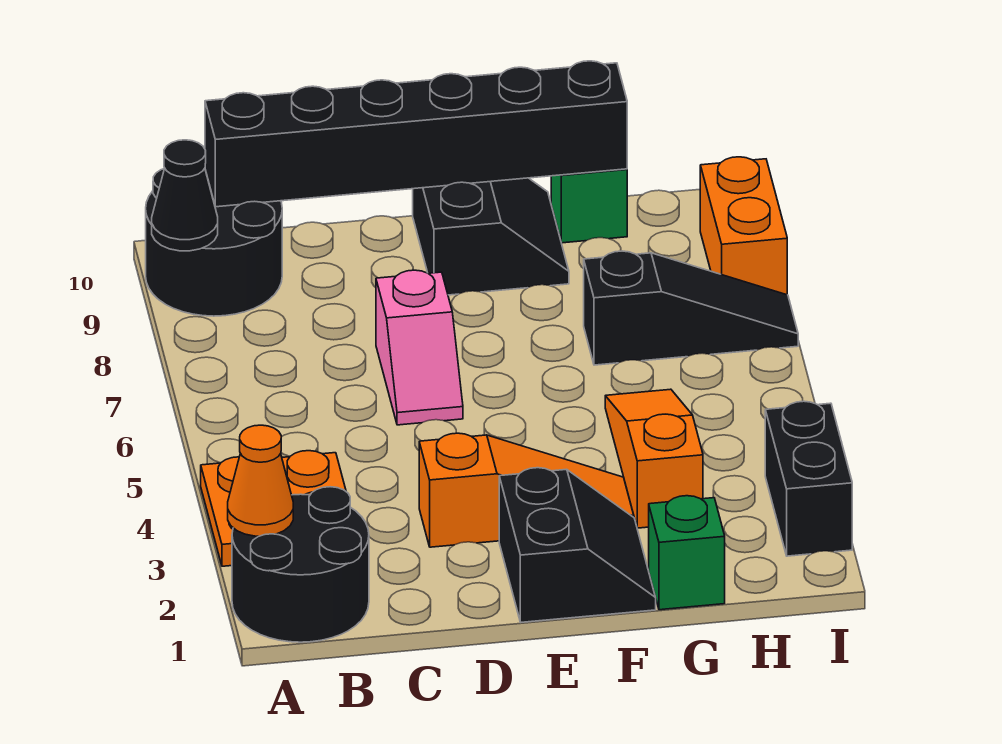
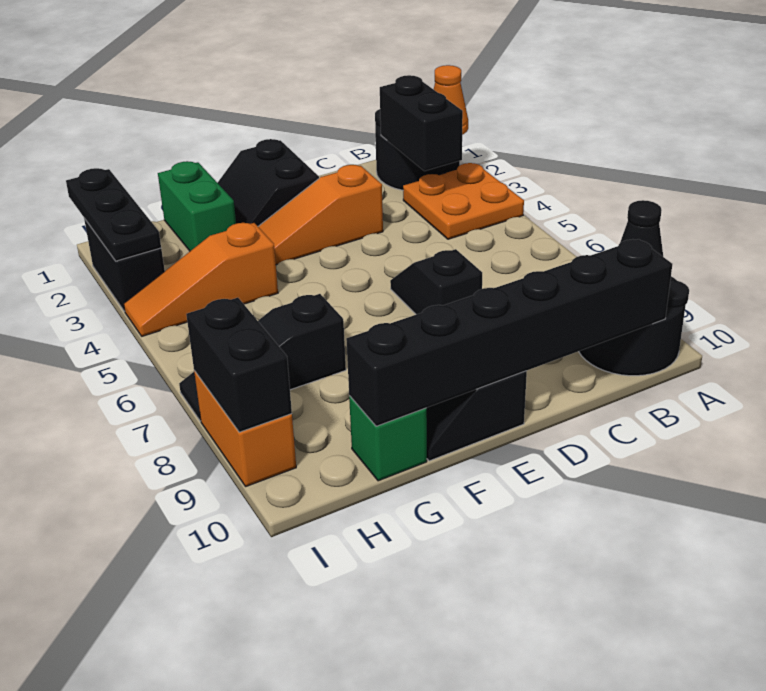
none -> black 1x2 brick [380,75,463,171]
pink 1x2 slope [376,270,463,425] -> black 1x2 slope [390,249,482,314]
green 1x1 brick [649,496,725,610] -> green 1x2 brick [158,161,236,251]
orange 1x3 slope [605,389,703,528] -> orange 1x3 slope turned to [124,223,278,336]
none -> black 1x3 plate [66,168,161,261]
none -> black 1x2 brick [186,298,292,432]

